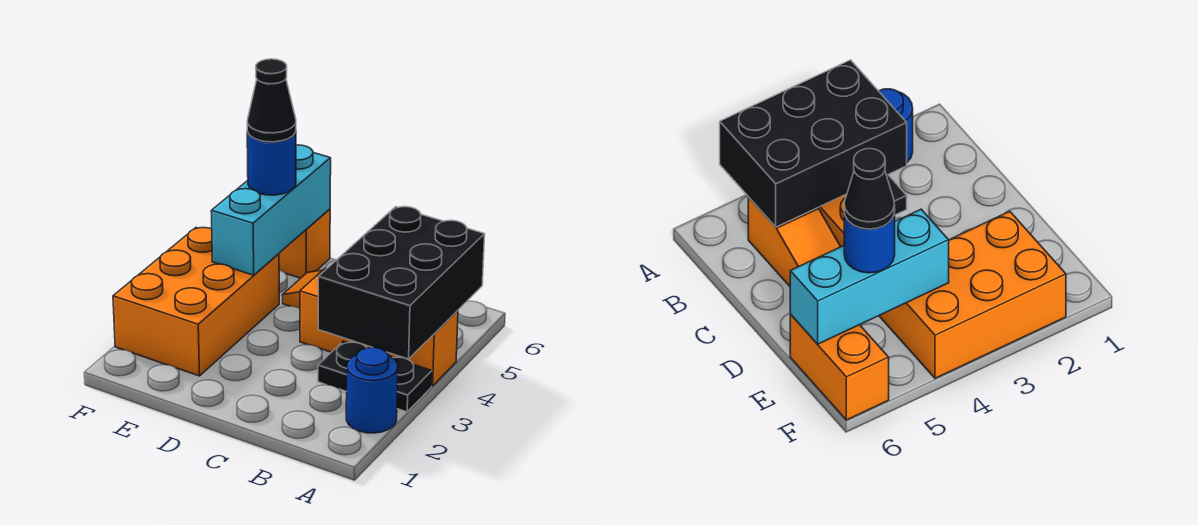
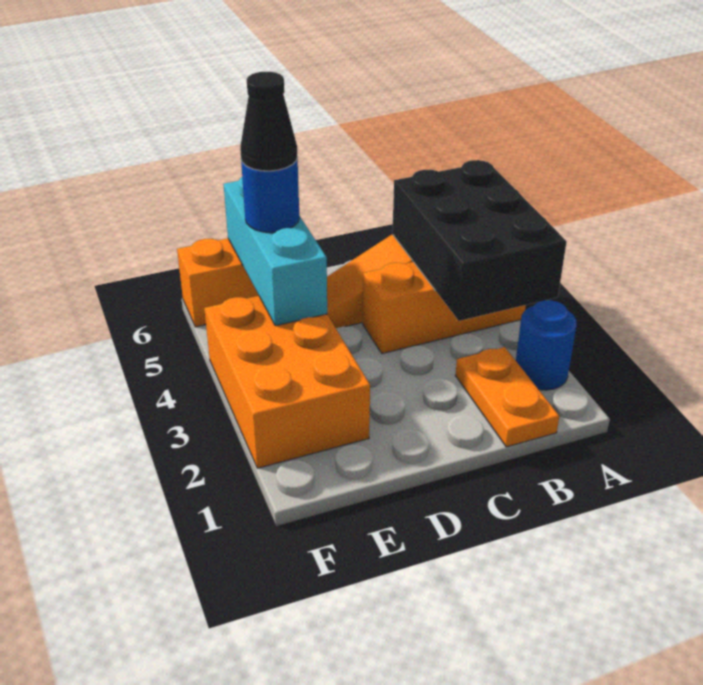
black 1x2 plate [318,341,432,412] -> none
none -> orange 1x2 plate [455,347,559,447]

